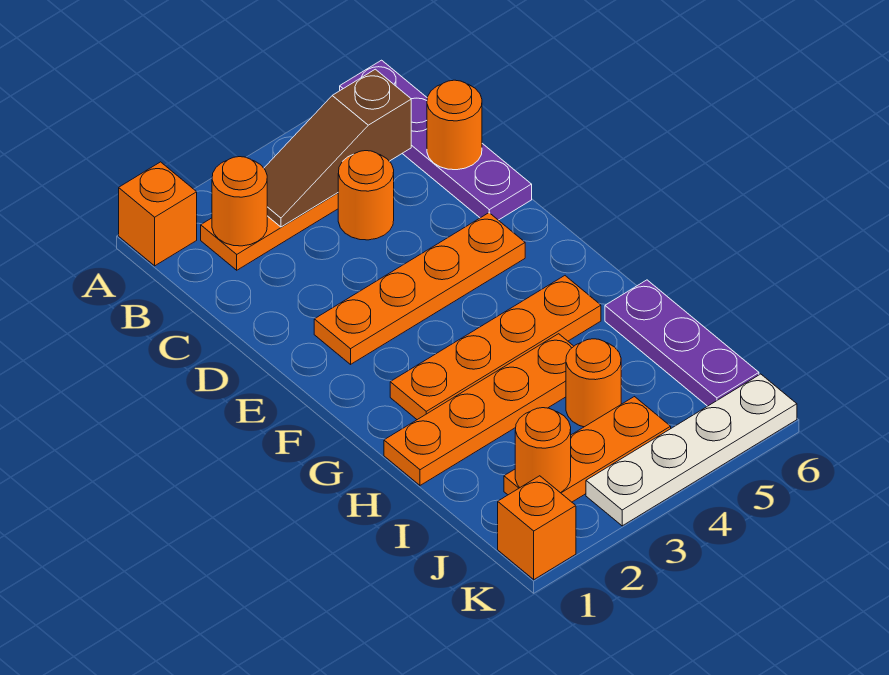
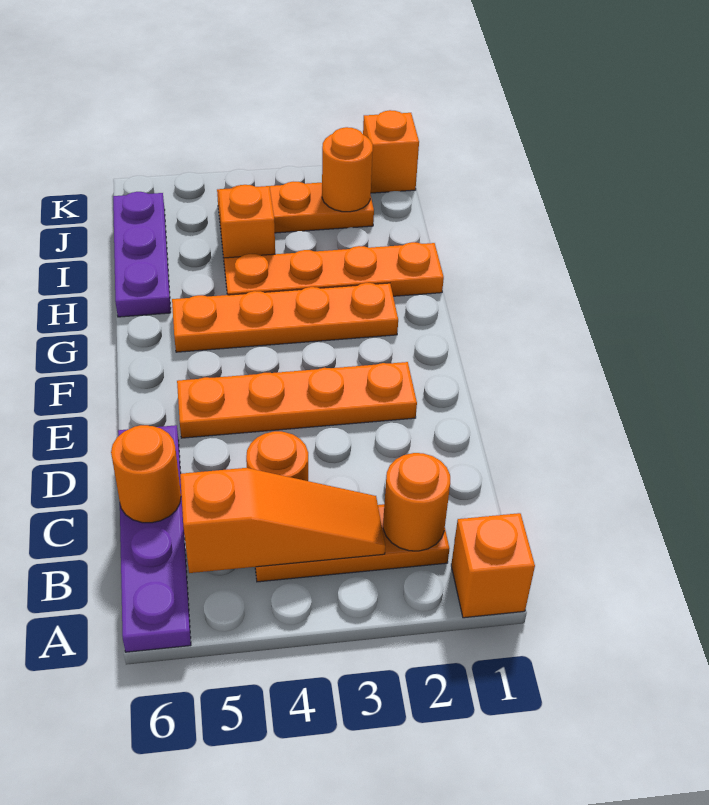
brown 1x3 slope [264,69,411,227] -> orange 1x3 slope [180,468,385,573]
orange 1x1 round brick [566,339,621,427] -> orange 1x1 brick [218,185,275,267]
white 1x4 plate [586,374,797,526] -> none

